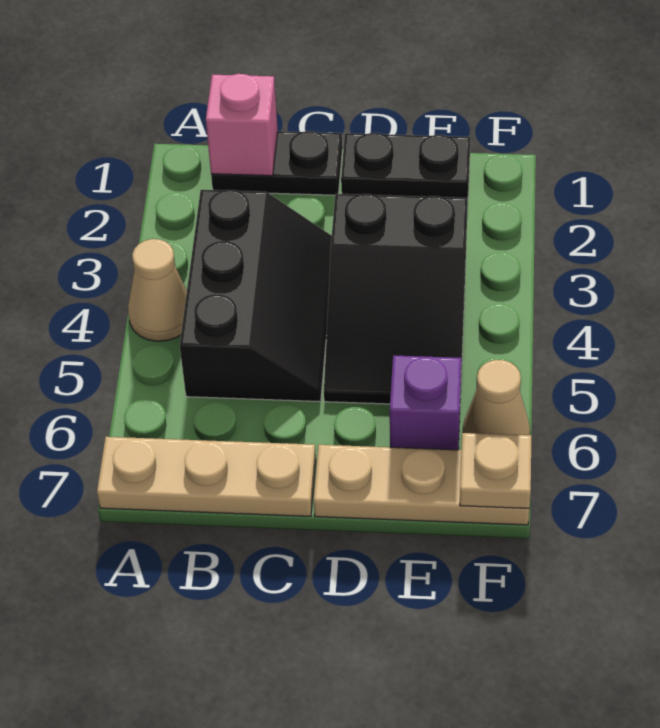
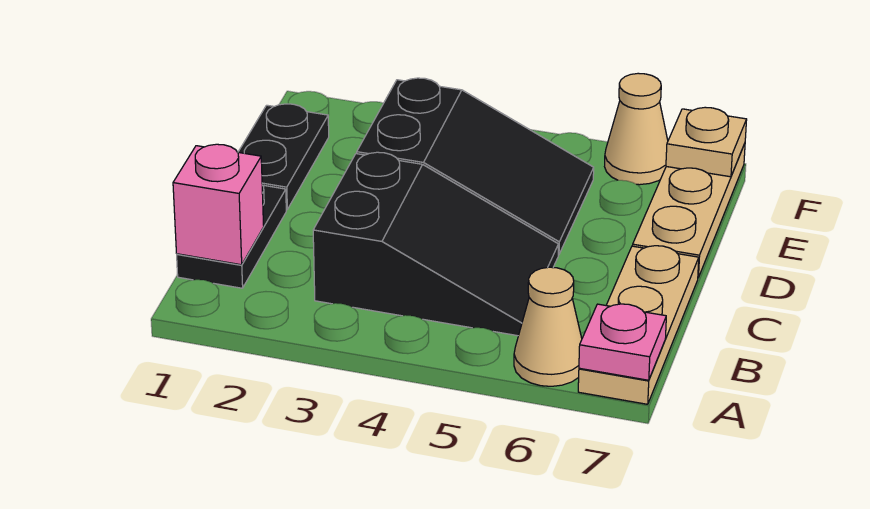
tan 1x1 cone [128,239,187,341] -> tan 1x1 cone moved to [514,267,582,386]
none -> pink 1x1 plate [579,304,666,380]
black 2x3 slope [180,190,332,402] -> black 2x3 slope turned to [313,152,558,336]
purple 1x1 brick [390,355,461,450] -> none

